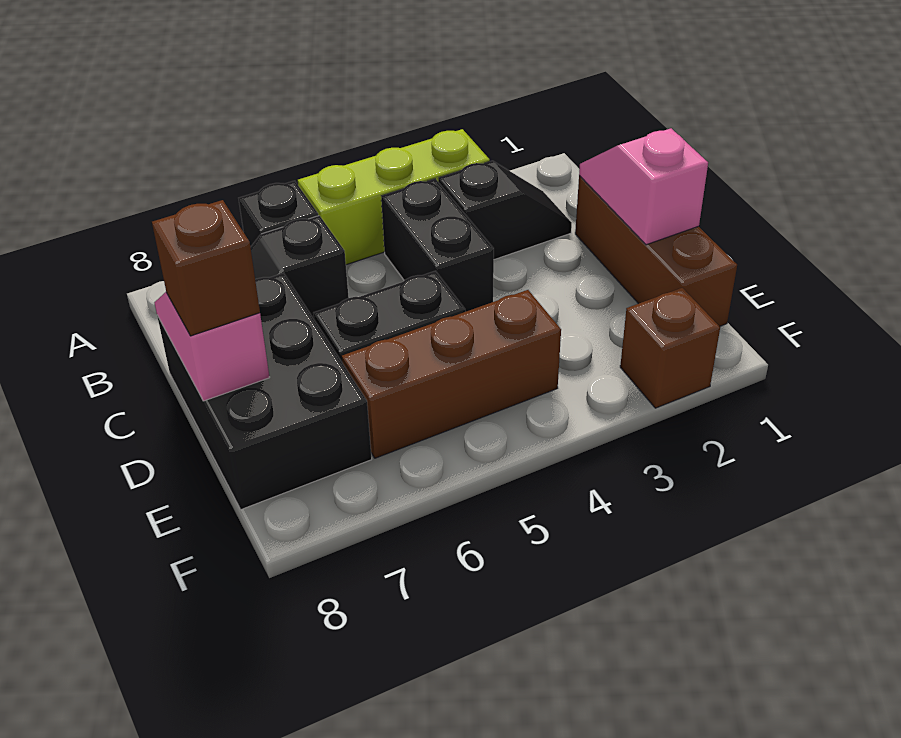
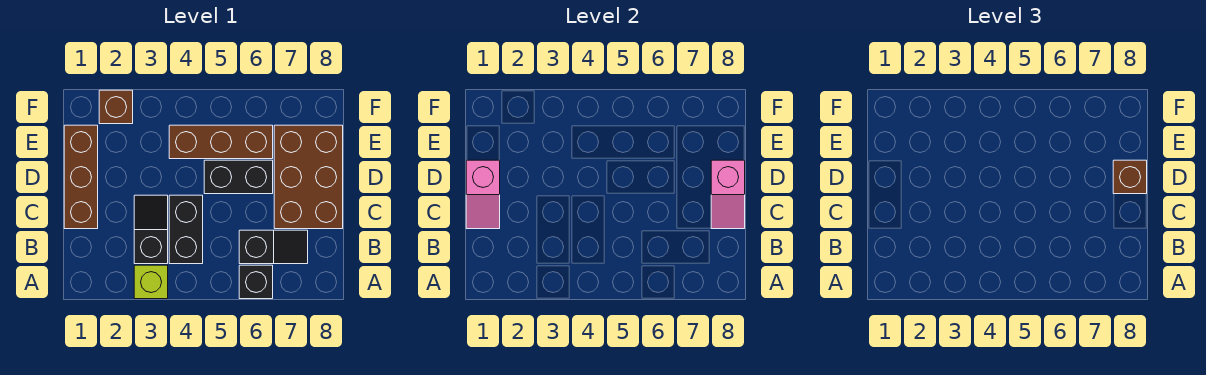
lime 1x3 brick [298,129,490,265] -> lime 1x1 brick [134,265,168,299]
black 1x2 slope [438,161,572,260] -> black 1x2 slope turned to [134,195,168,264]
black 2x3 brick [157,273,372,509] -> brown 2x3 brick [274,125,343,229]

